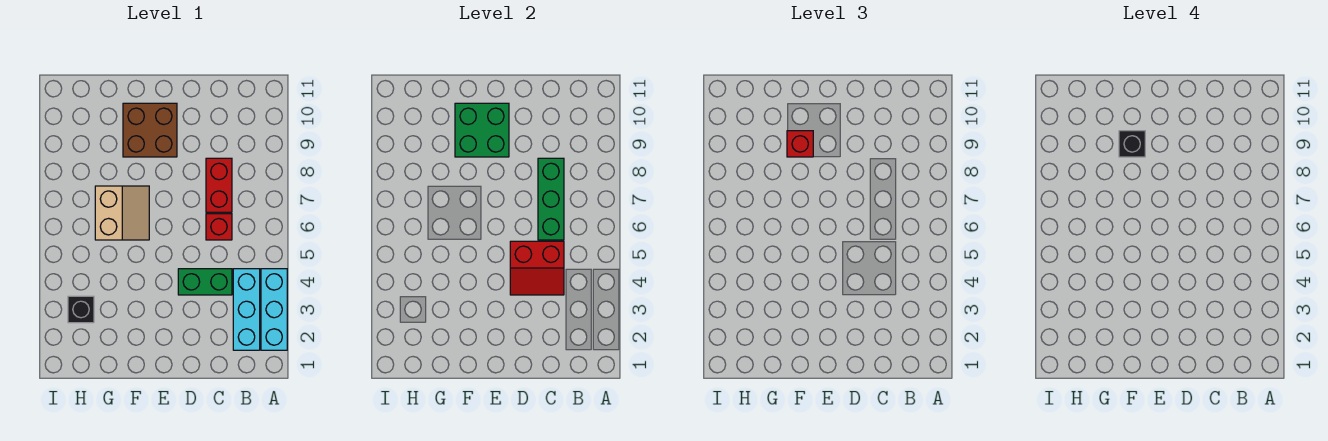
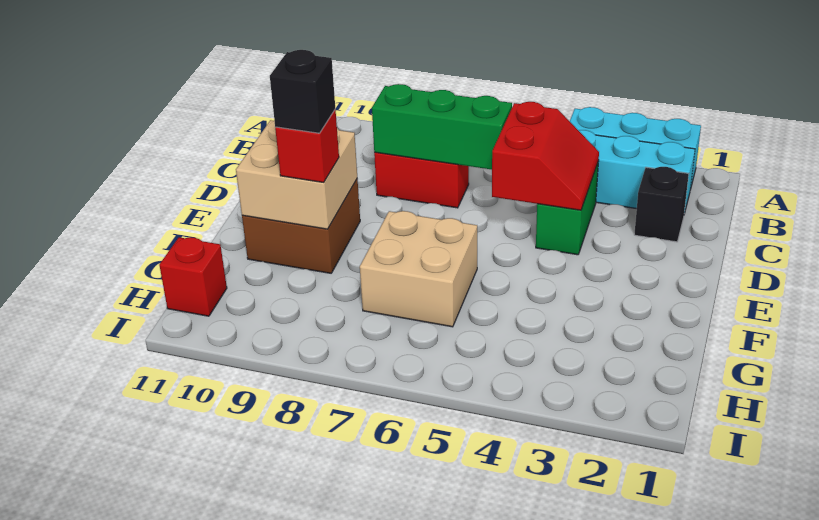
red 1x1 brick [206,214,232,240] -> red 1x1 brick moved to [159,237,227,316]
green 2x2 brick [455,103,509,157] -> tan 2x2 brick [236,120,357,229]
tan 2x2 slope [95,186,149,240] -> tan 2x2 brick [360,211,477,327]
black 1x1 brick [68,296,94,323] -> black 1x1 brick moved to [634,167,689,242]

